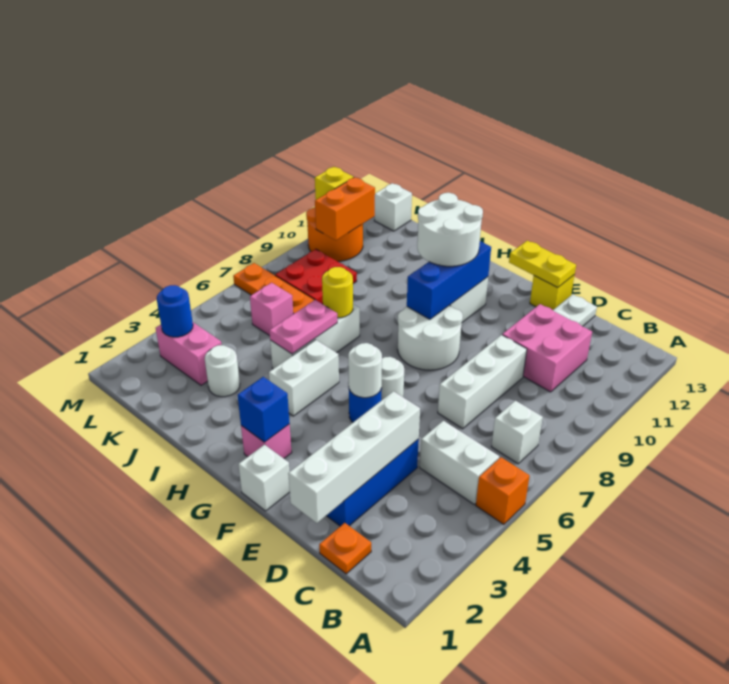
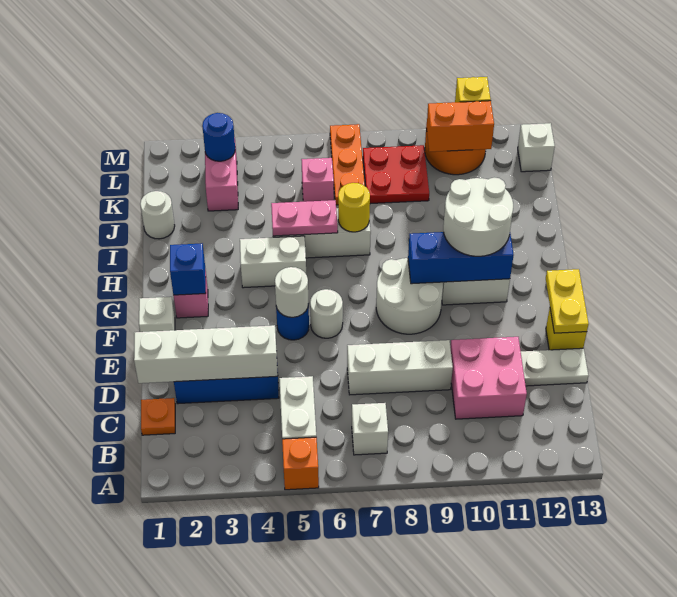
white 1x1 round brick [205,345,240,397] -> white 1x1 round brick moved to [140,191,175,239]

